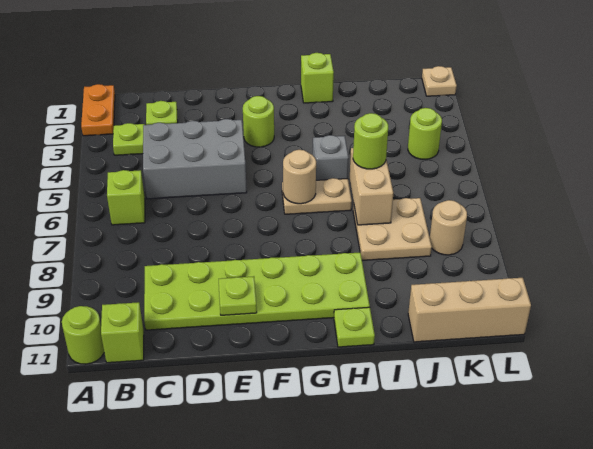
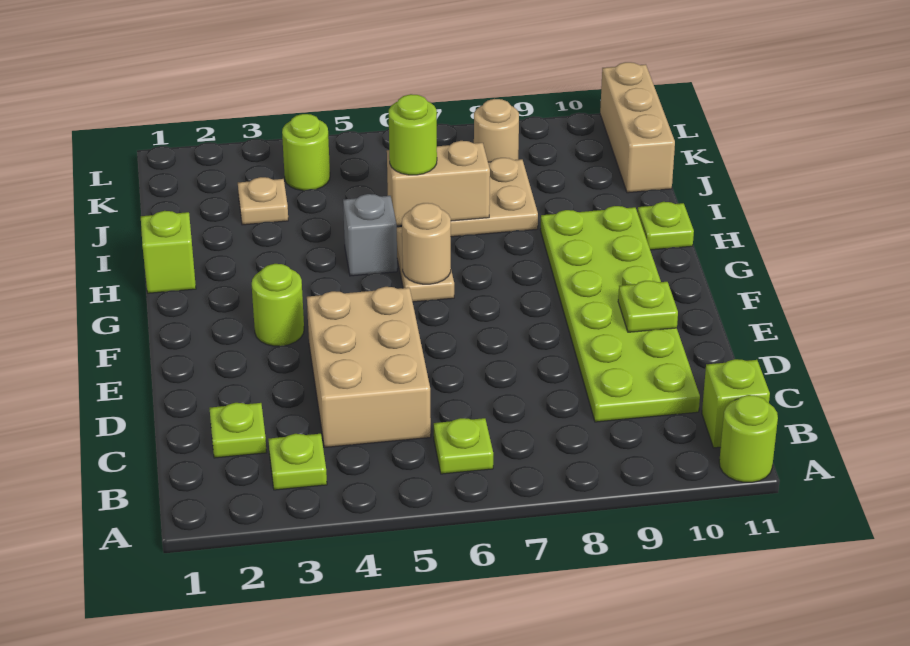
orange 1x2 plate [81,84,115,136] -> none
lime 1x1 brick [107,170,145,225] -> lime 1x1 plate [434,418,493,474]
grey 2x3 brick [143,119,247,199] -> tan 2x3 brick [307,287,431,448]
tan 1x1 plate [422,66,457,96] -> tan 1x1 plate moved to [238,177,288,225]

